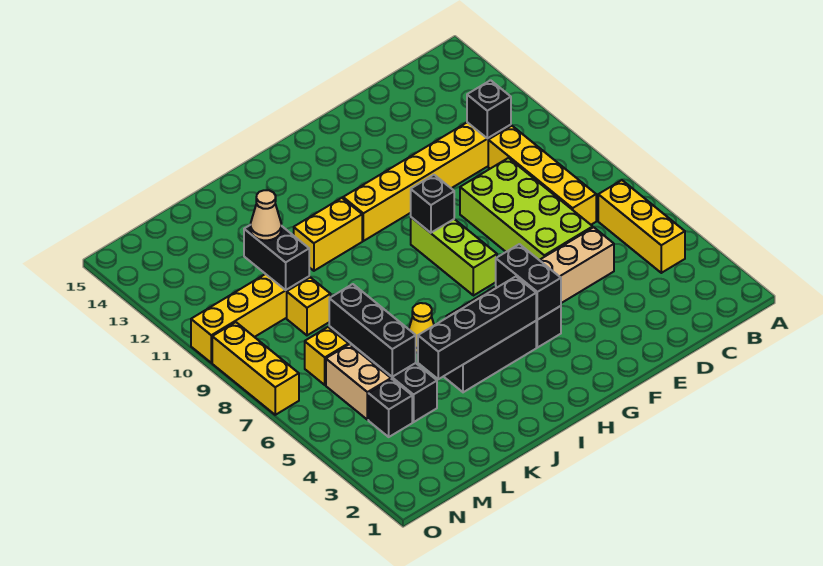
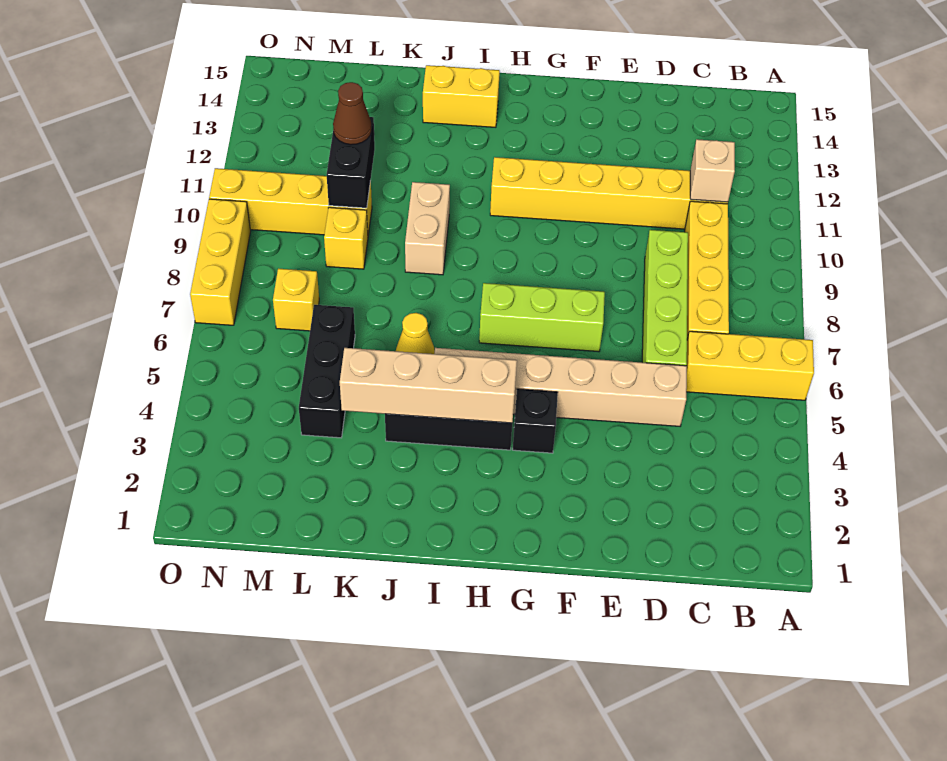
yellow 1x3 brick [598,180,685,273] -> yellow 1x3 brick turned to [686,331,814,400]
black 1x1 brick [467,80,511,139] -> tan 1x1 brick [690,139,735,202]
lime 2x4 brick [460,158,593,260] -> lime 1x4 brick [642,230,688,366]
black 1x2 brick [496,244,561,320] -> none
lime 1x3 brick [411,217,497,296] -> lime 1x3 brick turned to [479,283,605,352]
black 1x1 brick [411,175,454,233] -> none
black 1x4 brick [418,277,536,379] -> tan 1x4 brick [340,348,517,423]
yellow 1x2 brick [294,198,362,271] -> yellow 1x2 brick moved to [423,65,500,127]
black 1x3 brick [329,284,416,377] -> none
tan 1x1 cone [250,190,281,240] -> brown 1x1 cone [333,82,372,145]
black 1x1 brick [368,379,412,437] -> none
tan 1x2 brick [326,344,391,420] -> tan 1x2 brick moved to [405,182,450,275]

